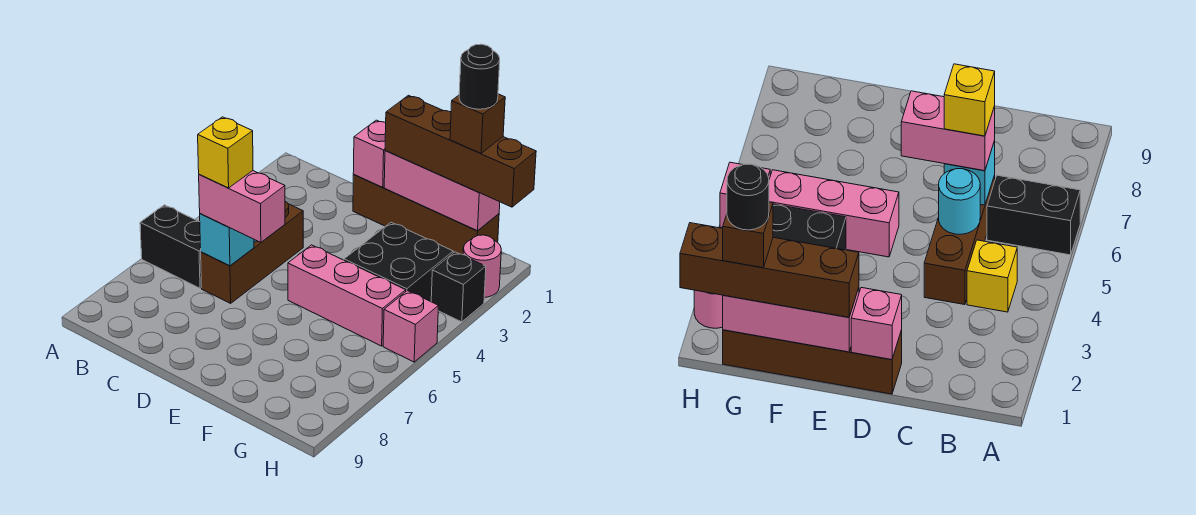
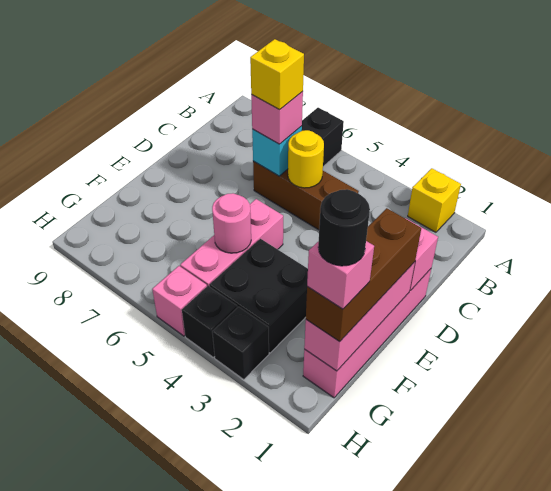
yellow 1x1 brick [967,240,1017,312] -> yellow 1x1 brick moved to [408,168,461,232]
cyan 1x1 round brick [939,169,980,234] -> yellow 1x1 round brick [288,130,324,188]
pink 1x2 brick [199,171,285,242] -> pink 1x1 brick [251,91,303,144]
brown 1x4 brick [353,175,499,255] -> pink 1x4 brick [303,269,431,398]
brown 1x4 brick [385,95,536,207] -> brown 1x3 brick [306,208,421,342]
brown 1x1 brick [450,94,505,153] -> pink 1x1 brick [307,241,374,309]
pink 1x1 round brick [463,235,501,298] -> pink 1x1 round brick moved to [212,193,251,253]
none -> black 1x1 brick [182,286,237,357]

